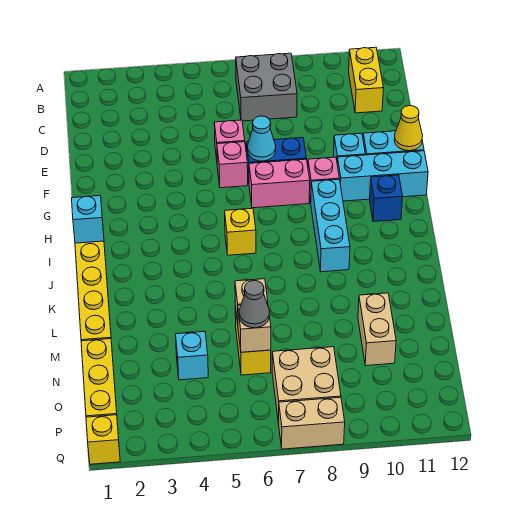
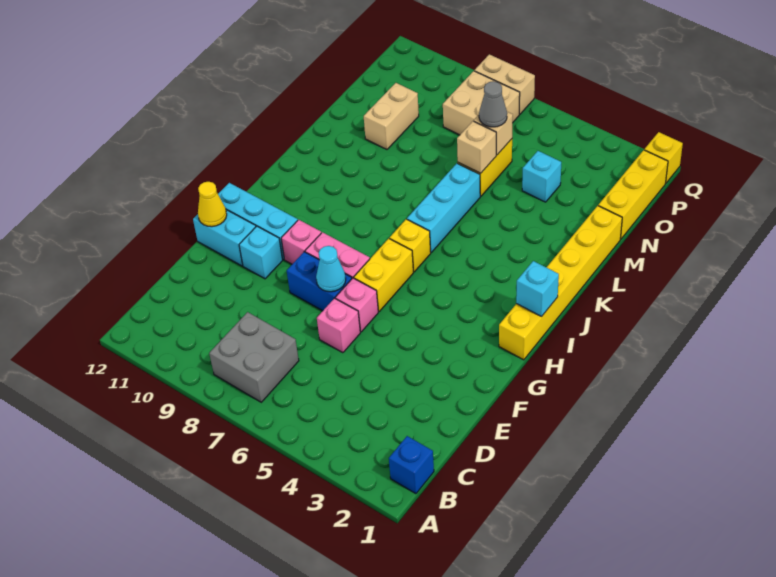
yellow 1x2 brick [349,47,383,113] -> yellow 1x2 brick moved to [354,239,413,311]
cyan 1x3 brick [311,179,350,272] -> cyan 1x3 brick moved to [407,163,480,252]
blue 1x1 brick [370,175,403,222] -> blue 1x1 brick moved to [389,436,434,494]

